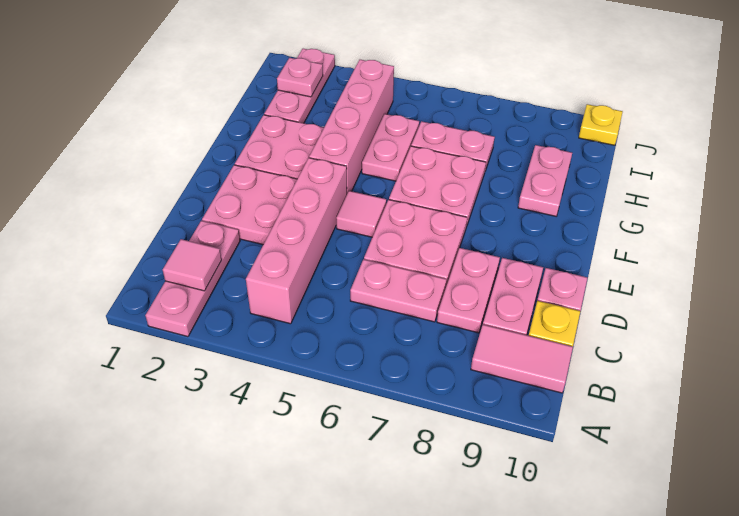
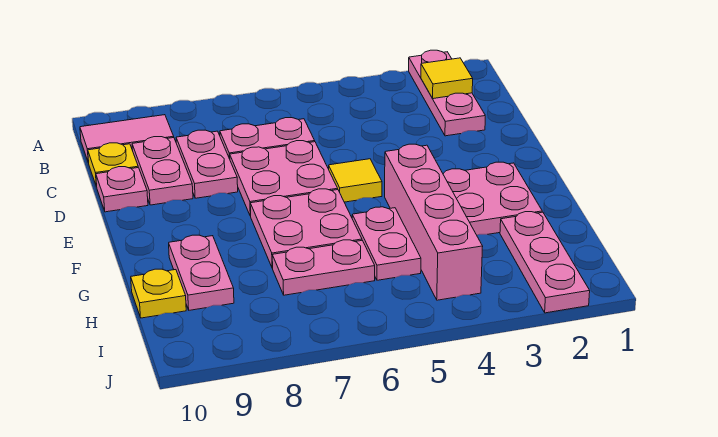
pink 1x1 tile [163,239,222,291] -> yellow 1x1 tile [421,58,473,99]
pink 1x4 brick [246,158,347,324] -> none
pink 2x2 plate [202,165,297,245] -> none
pink 1x1 tile [336,191,386,237] -> yellow 1x1 tile [329,159,382,202]
pink 1x1 plate [277,58,323,97] -> none
yellow 1x1 plate [579,104,623,145] -> yellow 1x1 plate moved to [131,269,186,318]

